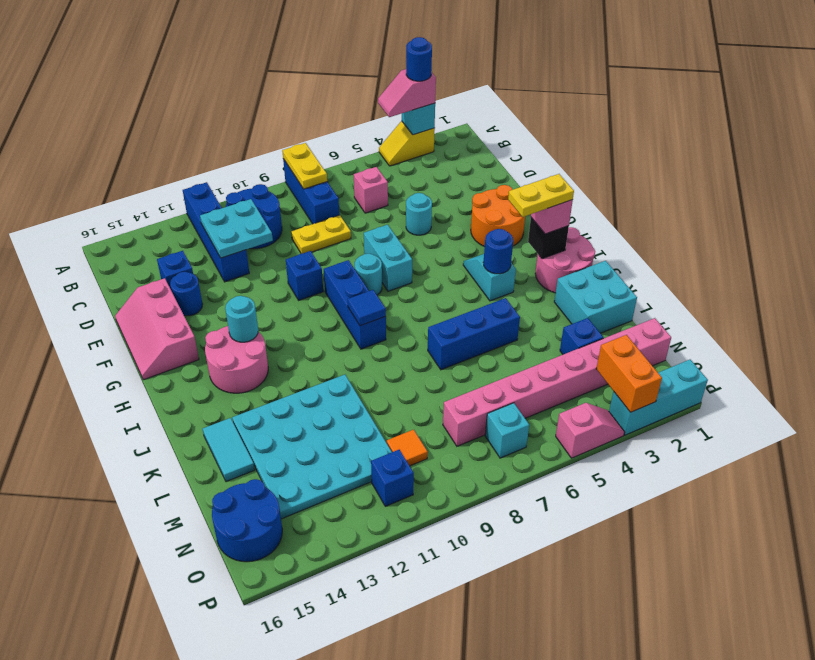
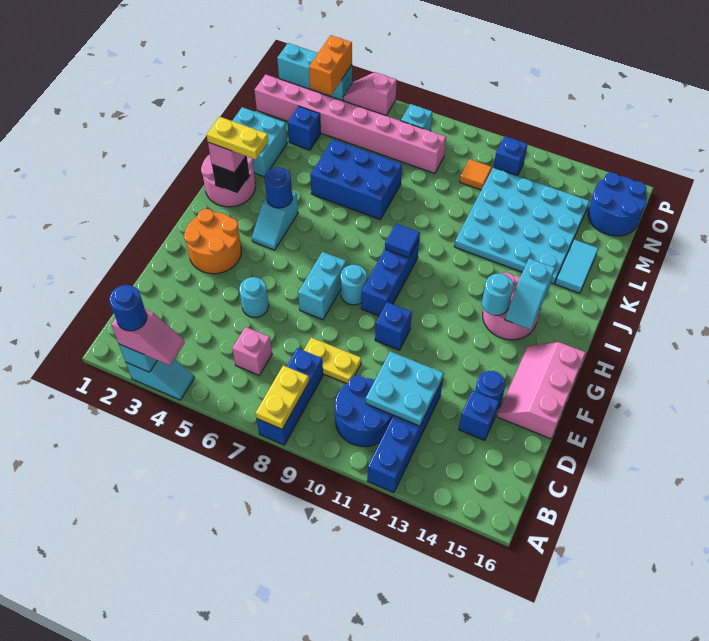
yellow 1x2 slope [379,121,435,166] -> cyan 1x2 slope [126,359,194,400]
pink 2x3 slope [115,278,199,380] -> pink 2x3 slope turned to [497,342,586,439]
none -> cyan 1x2 slope [505,258,555,330]
blue 1x3 brick [428,298,520,370] -> blue 2x3 brick [310,139,402,220]

